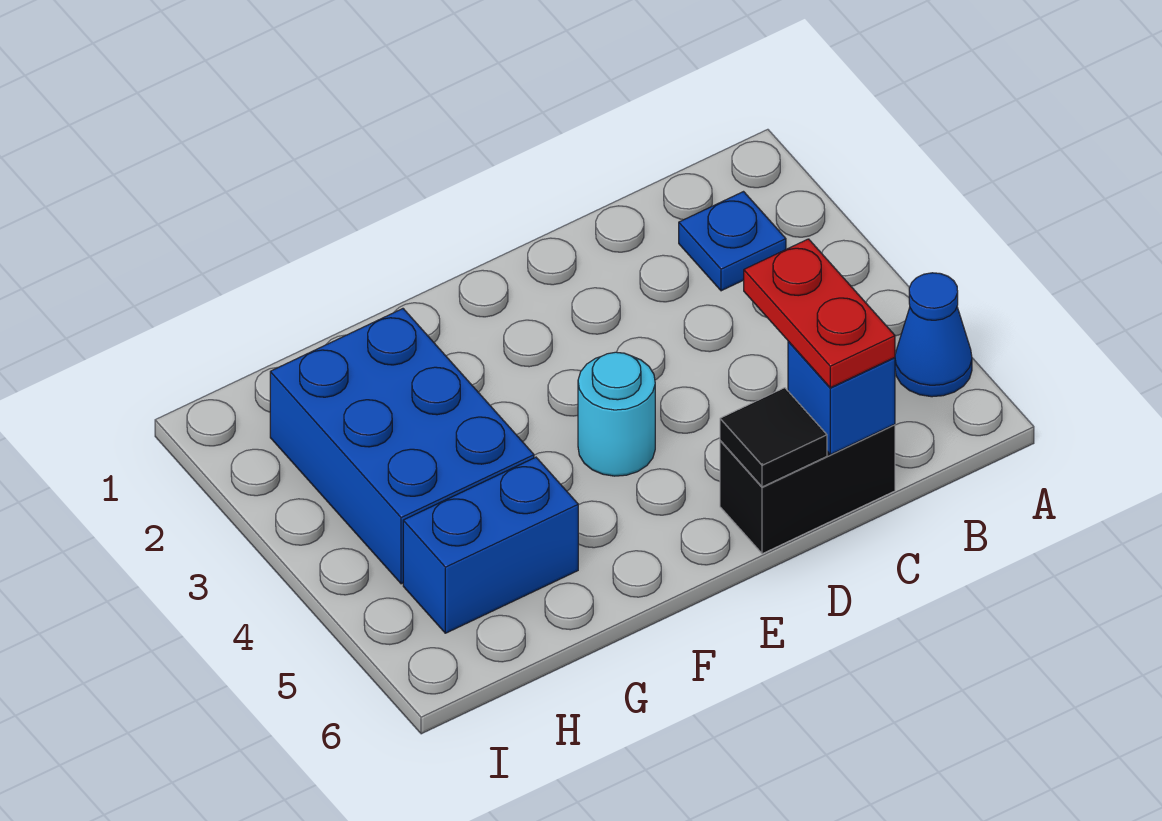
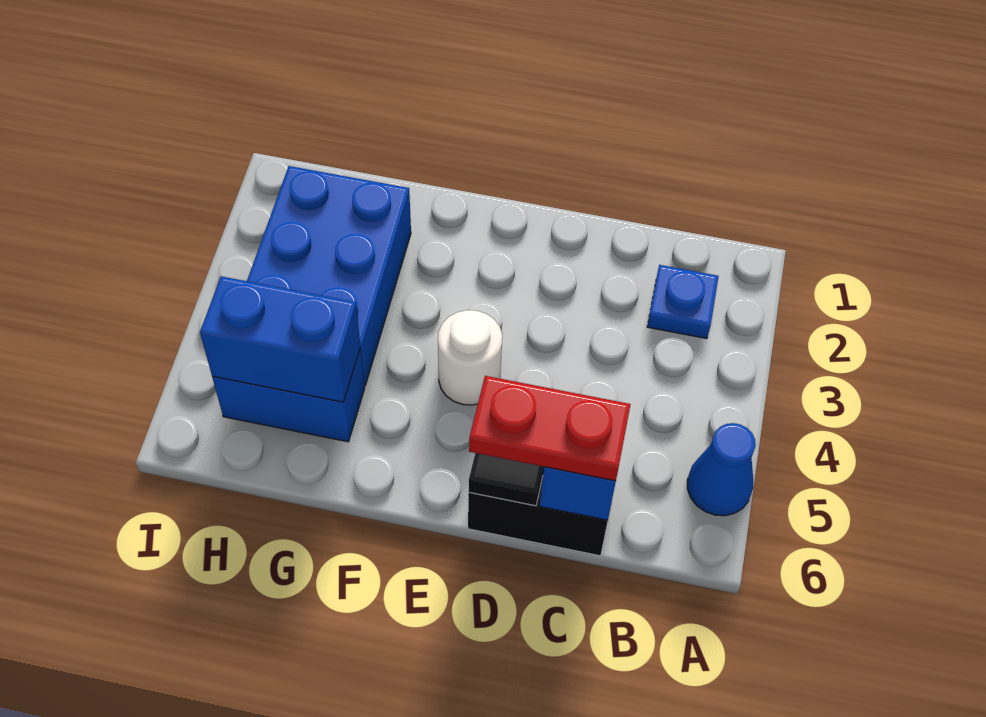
red 1x2 plate [744,239,895,388] -> red 1x2 plate turned to [469,376,631,481]
cyan 1x1 round brick [578,352,655,476] -> white 1x1 round brick [438,310,502,405]
none -> blue 1x2 brick [200,276,360,402]

